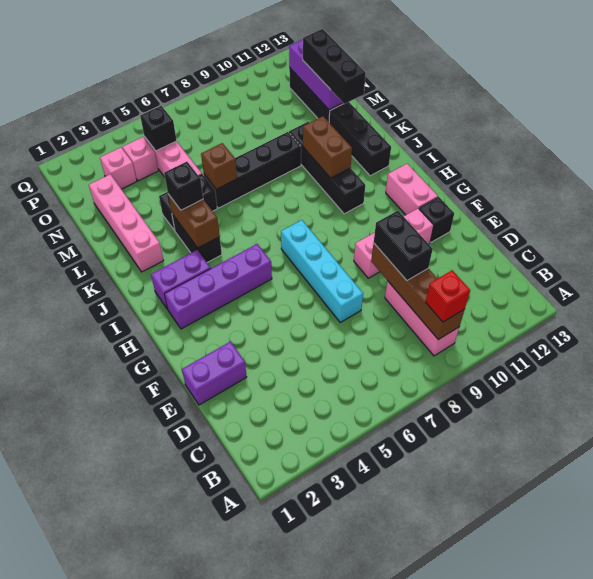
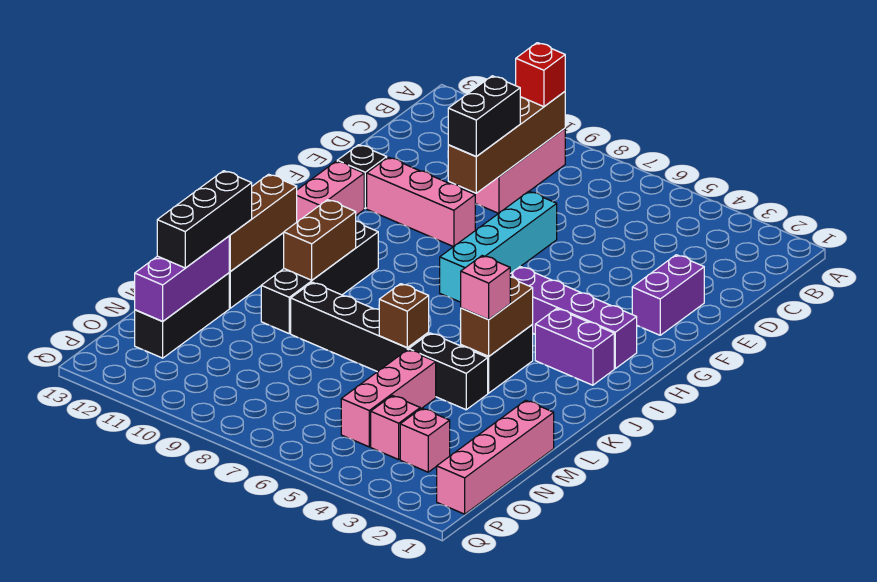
purple 1x2 brick [182,341,247,405] -> purple 1x2 brick turned to [632,255,704,335]
none -> brown 1x3 brick [229,174,297,272]
pink 1x4 brick [89,174,163,272] -> pink 1x4 brick moved to [437,400,554,514]
black 1x1 brick [164,162,203,210] -> pink 1x1 brick [461,256,510,320]
black 1x1 brick [140,106,177,151] -> none

